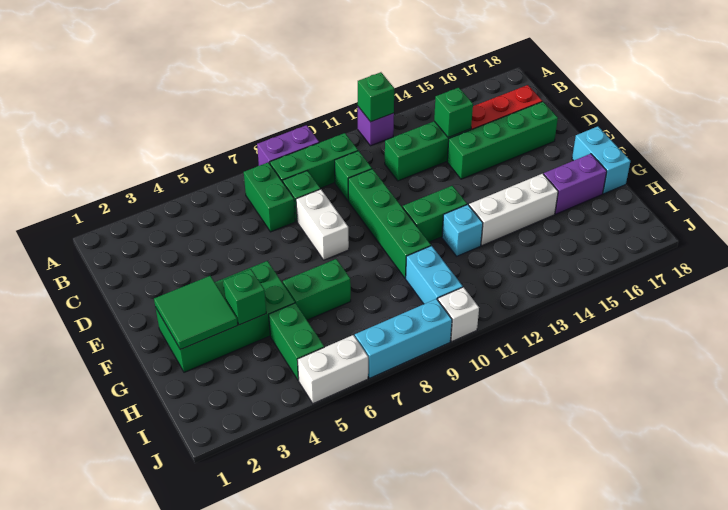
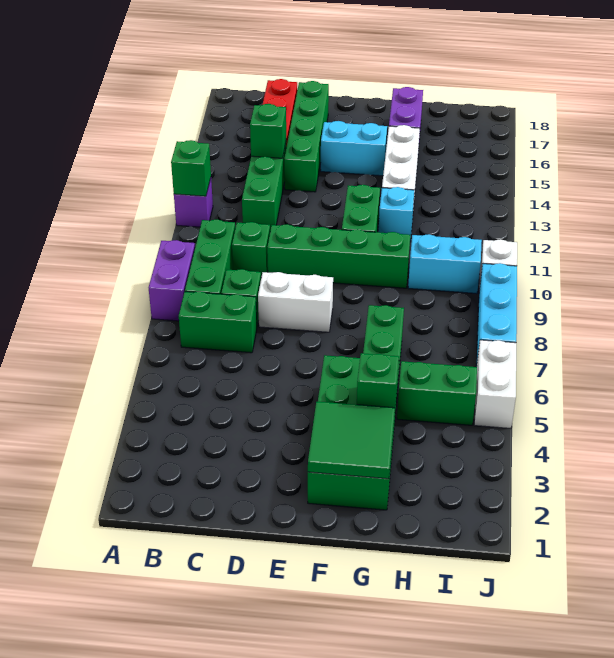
cyan 1x2 brick [572,126,630,194] -> cyan 1x2 brick moved to [321,121,387,176]

